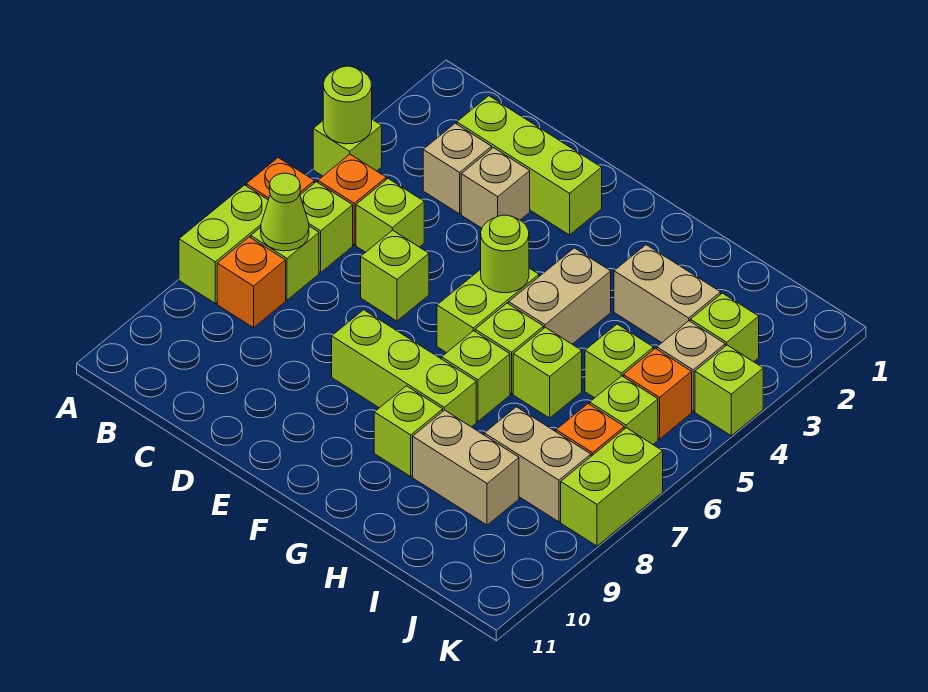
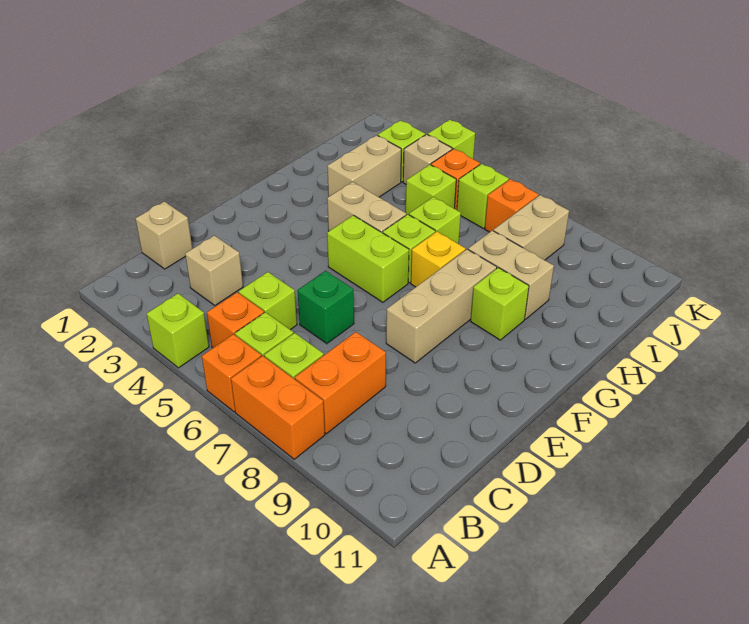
lime 1x1 round brick [323,66,372,144] -> none
lime 1x2 brick [179,185,268,303] -> orange 1x2 brick [231,356,325,459]
lime 1x1 cone [261,173,309,251] -> none
orange 1x1 brick [217,237,286,328] -> orange 1x2 brick [295,332,386,434]
lime 1x3 brick [457,96,602,235] -> none
tan 1x1 brick [461,148,530,228] -> tan 1x1 brick moved to [135,201,192,269]
lime 1x1 brick [361,230,429,321] -> green 1x1 brick [297,271,354,344]
lime 1x3 brick [332,310,476,427] -> tan 1x3 brick [386,249,497,363]
lime 1x1 round brick [481,215,529,293] -> none
lime 1x1 brick [442,331,510,421] -> yellow 1x1 brick [411,232,465,287]
tan 1x2 brick [413,410,519,525] -> tan 1x2 brick turned to [468,230,554,319]
lime 1x2 brick [561,428,663,546] -> none

